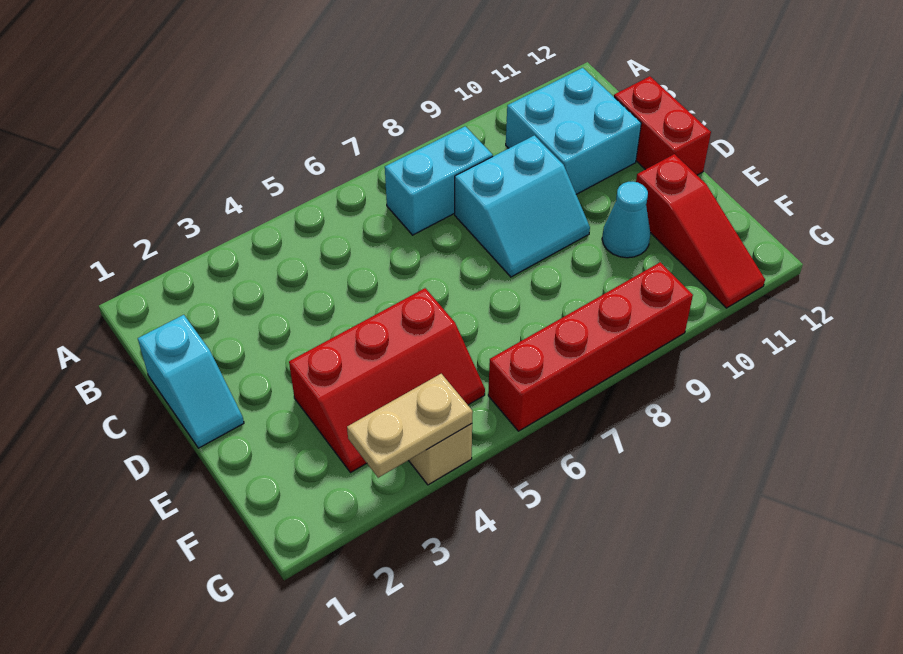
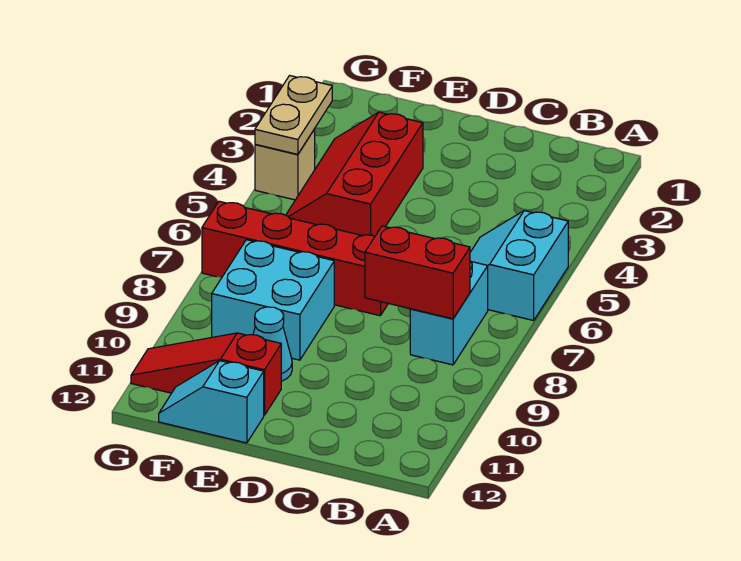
cyan 2x2 brick [506,68,641,194] -> cyan 2x2 brick moved to [212,240,334,360]
cyan 1x2 slope [138,315,244,448] -> cyan 1x2 slope moved to [159,361,264,443]
cyan 2x2 slope [455,135,590,277] -> cyan 2x2 slope moved to [470,211,568,320]
red 1x2 brick [614,76,711,175] -> red 1x2 brick moved to [365,226,470,319]
red 1x4 brick [488,262,693,431] -> red 1x4 brick turned to [202,201,388,316]

